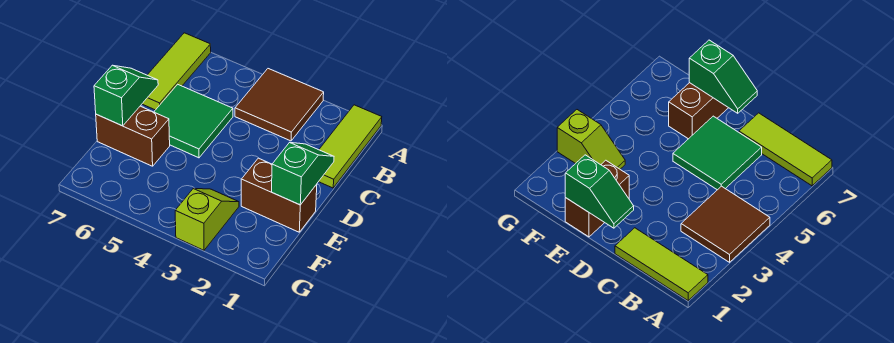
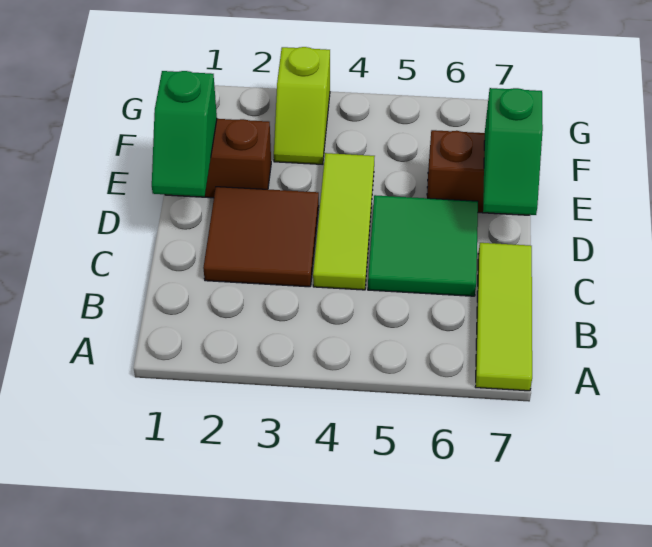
lime 1x3 tile [319,105,382,188] -> lime 1x3 tile moved to [313,153,375,290]
brown 2x2 tile [235,69,324,141] -> brown 2x2 tile moved to [203,187,319,287]

